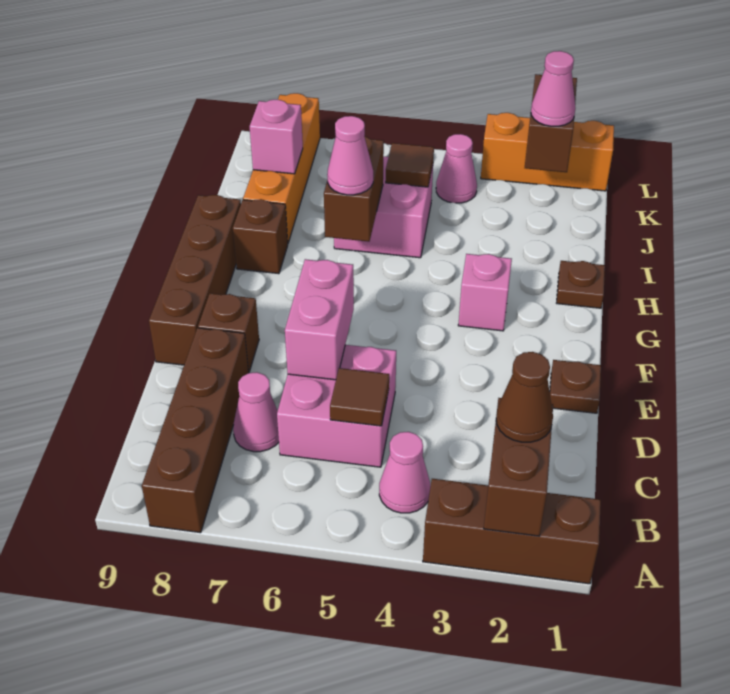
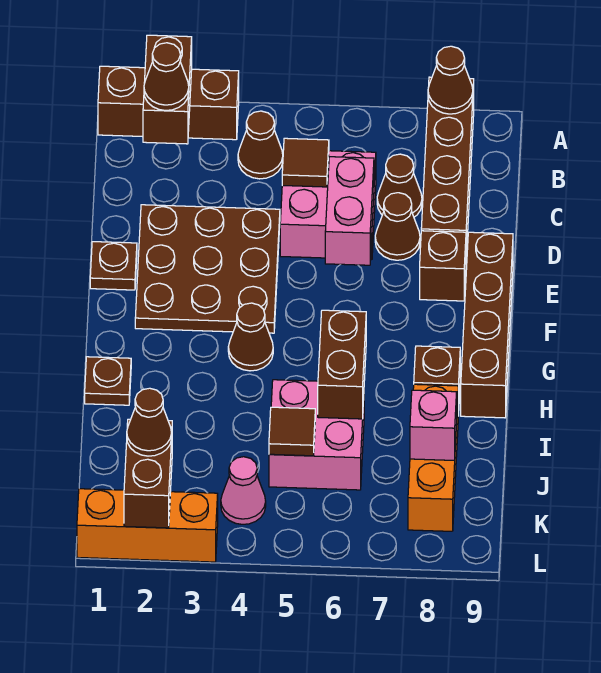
none -> brown 1x1 cone [428,46,473,114]
pink 1x1 cone [379,432,430,513] -> brown 1x1 cone [238,111,283,179]
pink 1x1 cone [233,372,279,452] -> brown 1x1 cone [377,154,422,217]
none -> brown 3x3 plate [135,205,280,333]
none -> brown 1x1 cone [375,193,420,260]
pink 1x1 brick [458,254,512,331] -> none
none -> brown 1x1 cone [228,303,273,371]
pink 1x1 cone [327,116,373,195] -> none
orange 1x4 brick [243,93,320,243] -> orange 1x3 brick [408,384,458,531]
pink 1x1 cone [531,51,575,126] -> brown 1x1 cone [127,388,172,456]

